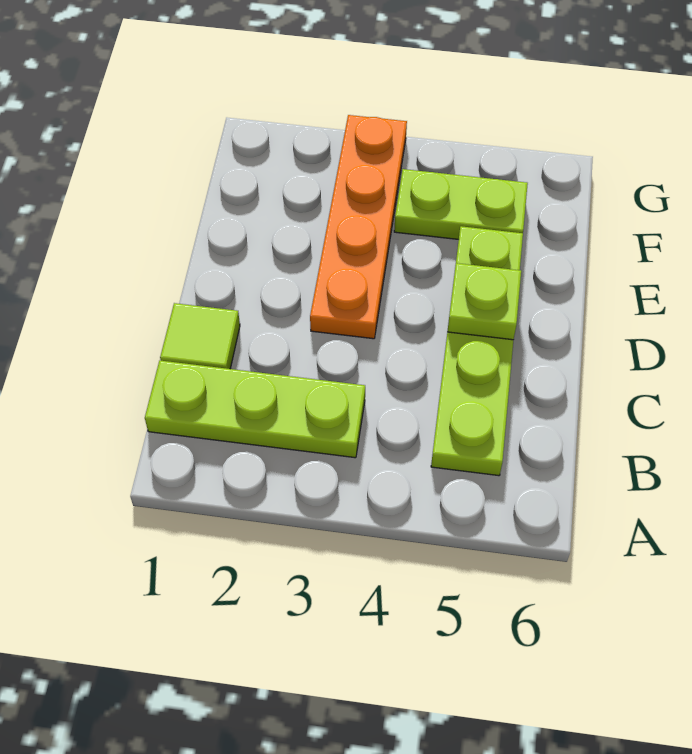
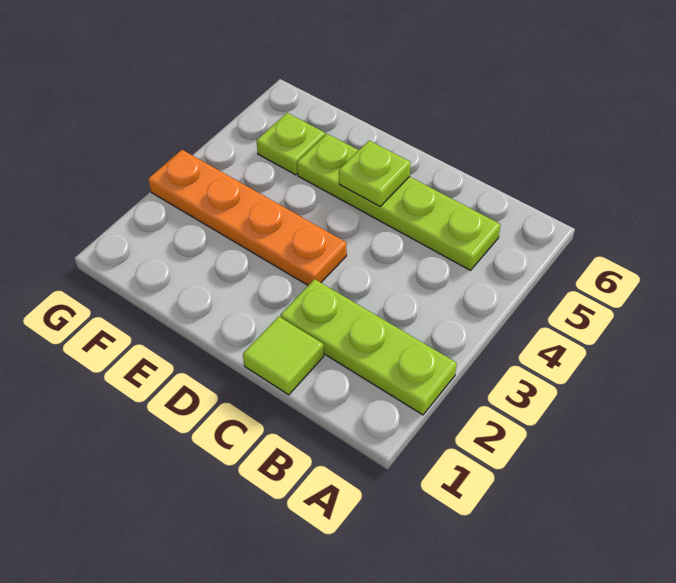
lime 1x3 plate [145,360,365,458] -> lime 1x3 plate turned to [281,279,457,415]
lime 1x2 plate [394,169,528,239] -> lime 1x1 plate [257,113,325,175]

